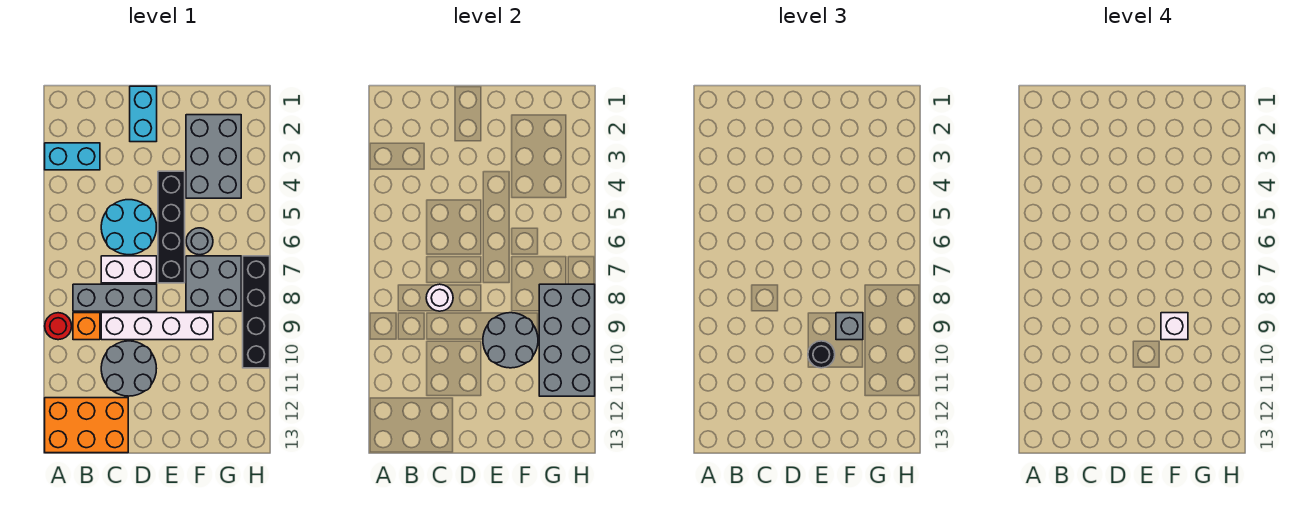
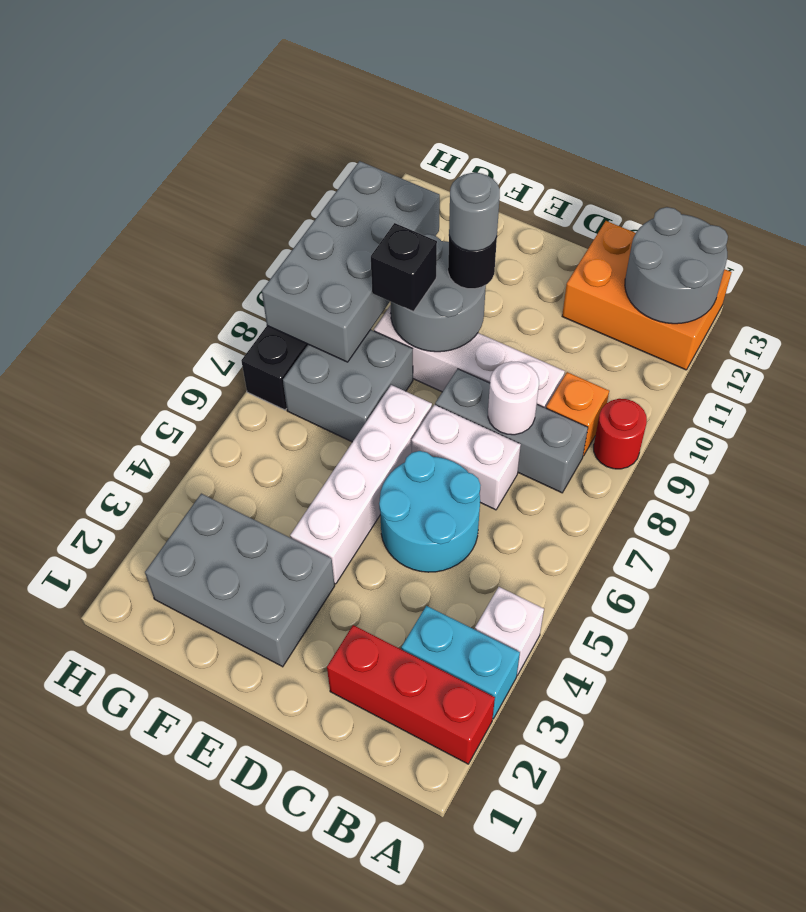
none -> red 1x3 brick [327,625,495,764]
grey 2x2 round brick [101,341,156,396] -> grey 2x2 round brick moved to [625,207,728,324]
cyan 1x2 brick [130,86,157,142] -> none
black 1x4 brick [158,171,185,283] -> white 1x4 brick [290,385,432,584]
grey 2x3 brick [186,115,241,198] -> grey 2x3 brick turned to [145,494,335,667]
grey 1x1 round brick [186,228,213,255] -> grey 1x1 round brick moved to [449,172,500,251]
grey 1x1 brick [836,313,863,340] -> black 1x1 brick [371,223,437,311]
white 1x1 brick [1161,313,1188,340] -> white 1x1 brick moved to [475,587,544,675]

